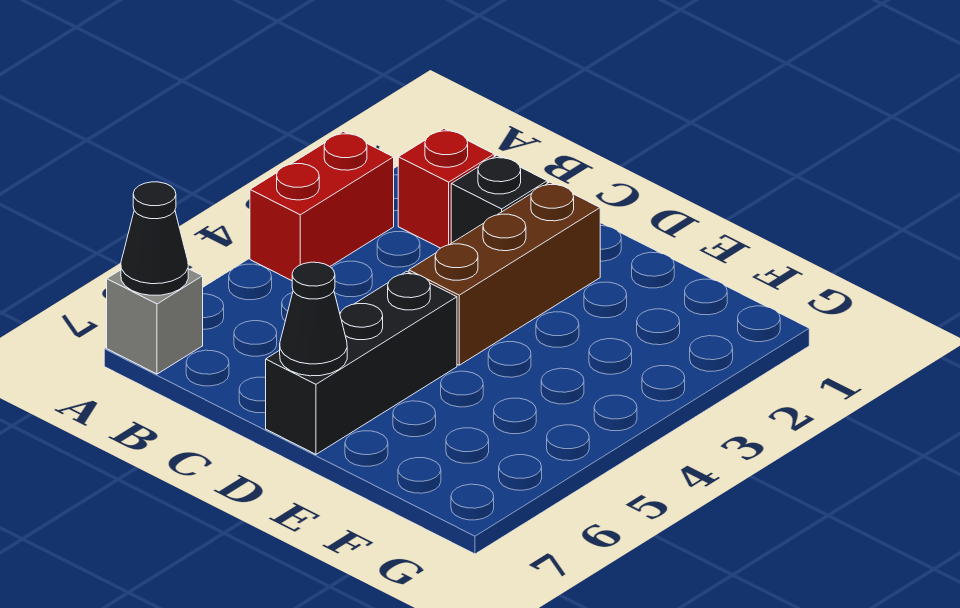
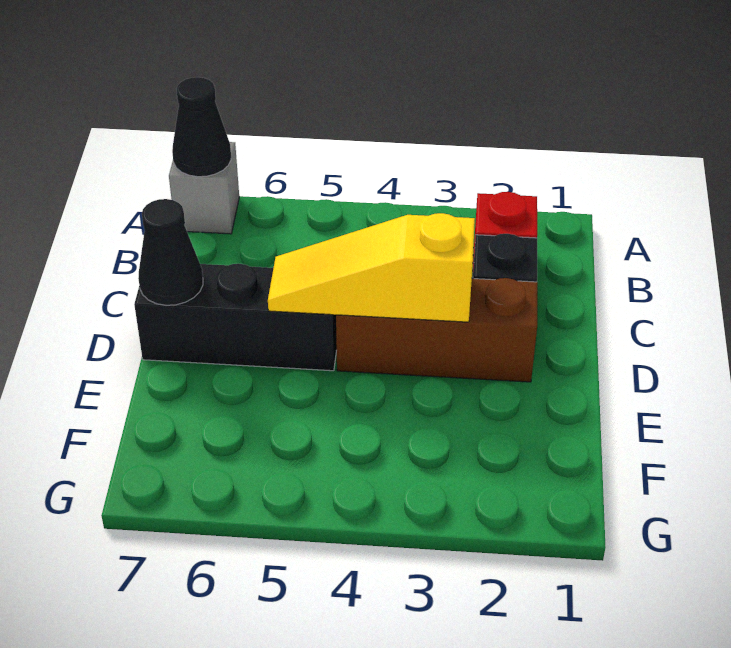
red 1x2 brick [250,132,394,281] -> none
none -> yellow 1x3 slope [268,213,475,322]

